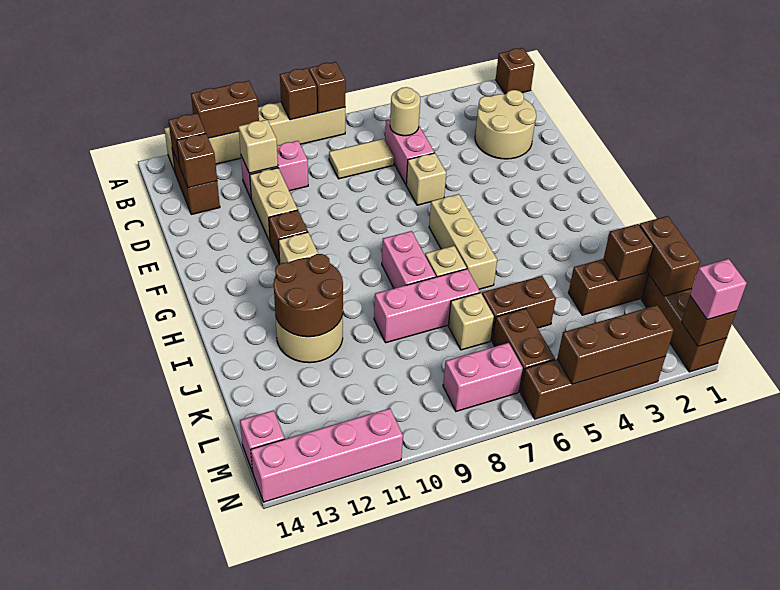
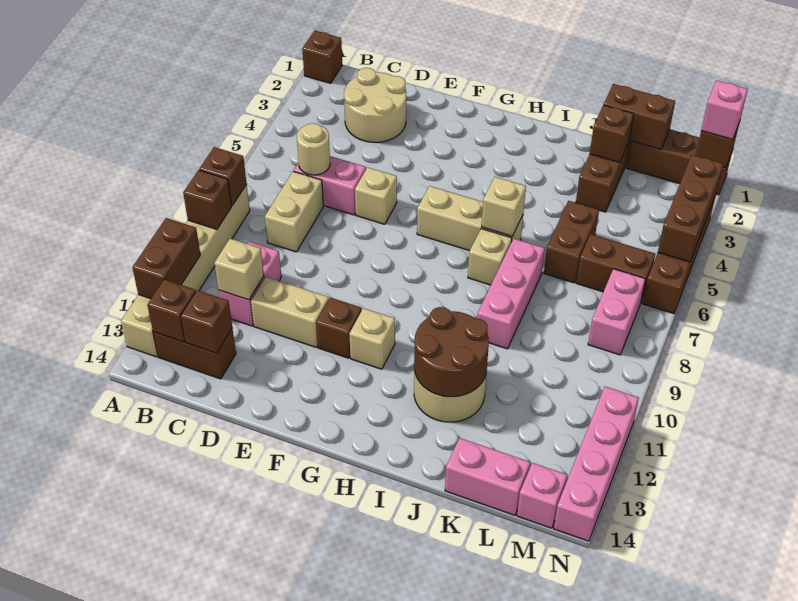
tan 1x2 tile [329,139,394,179] -> tan 1x2 brick [265,171,323,252]
pink 1x2 brick [382,231,436,288] -> pink 1x2 brick moved to [445,438,530,515]
tan 1x1 brick [448,293,494,350] -> tan 1x1 brick moved to [482,177,526,236]

